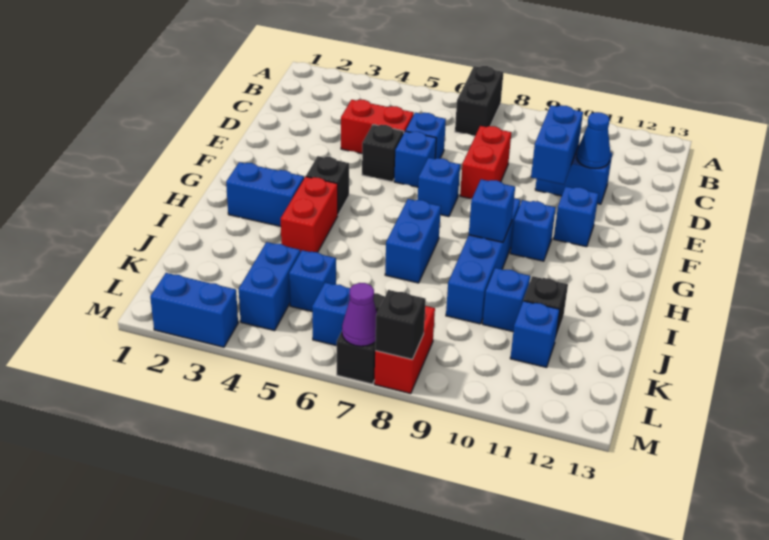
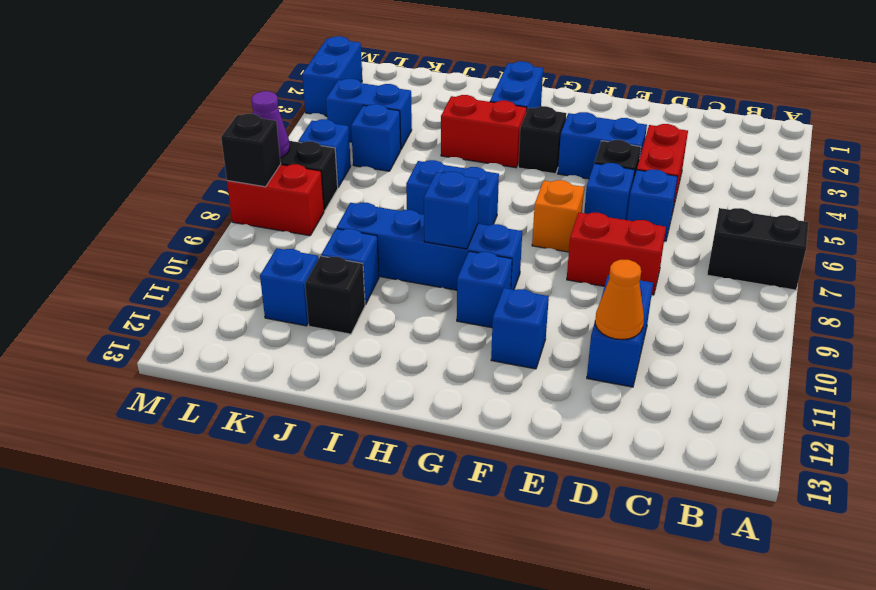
blue 1x2 brick [531,105,583,185] -> blue 1x2 brick moved to [558,112,647,179]
blue 1x1 cone [577,112,610,168] -> orange 1x1 cone [595,260,644,340]
blue 1x1 brick [418,158,460,217] -> orange 1x1 brick [532,180,584,252]

